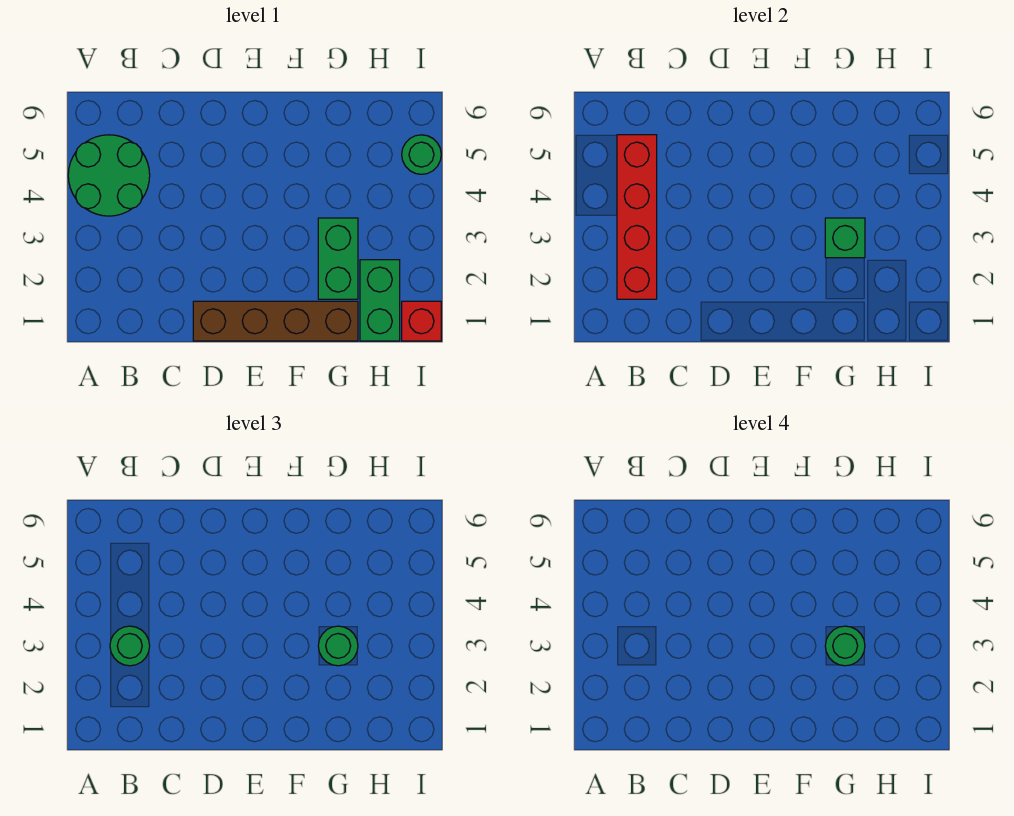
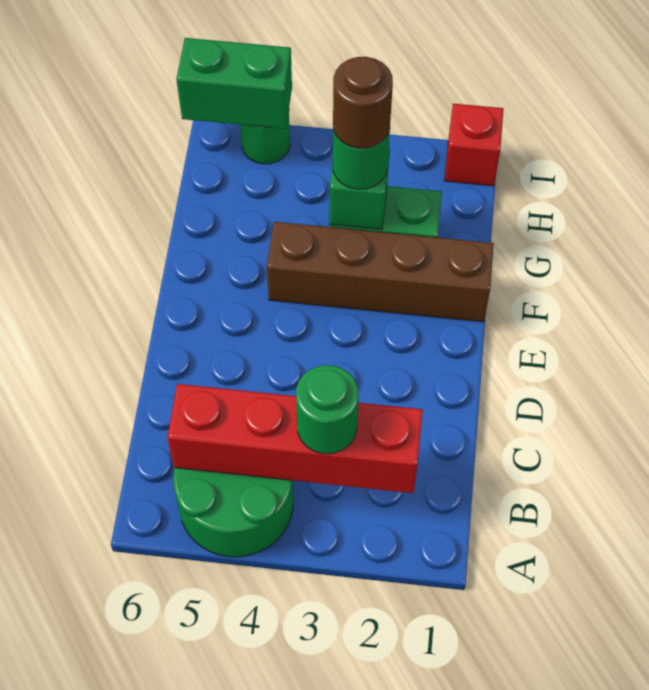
brown 1x4 brick [193,301,358,341] -> brown 1x4 brick turned to [267,222,494,322]
green 1x1 round brick [825,626,865,666] -> brown 1x1 round brick [333,57,393,148]
green 1x2 brick [360,260,400,341] -> green 1x2 brick moved to [176,38,292,129]

